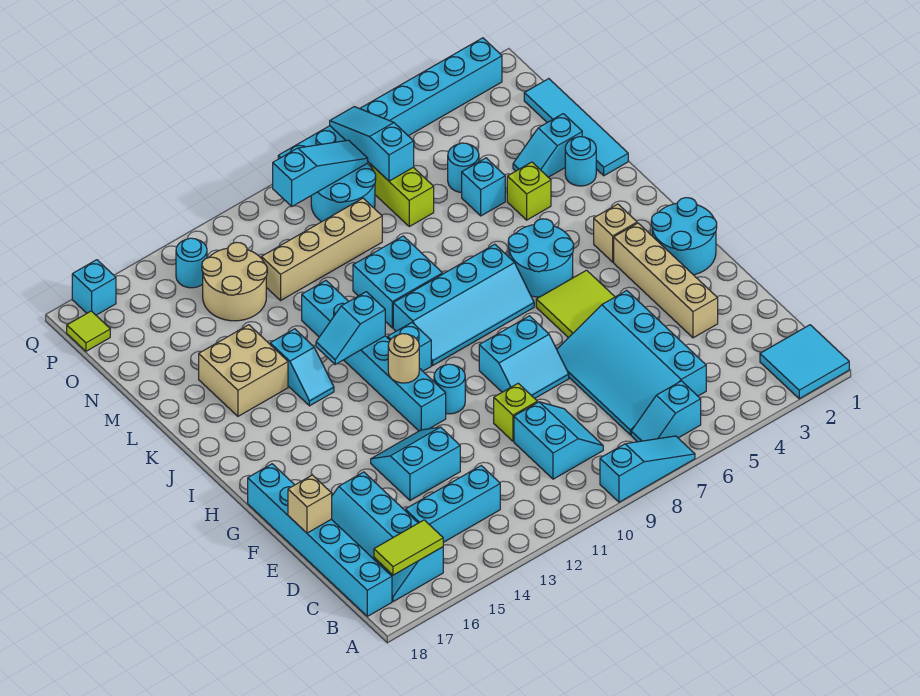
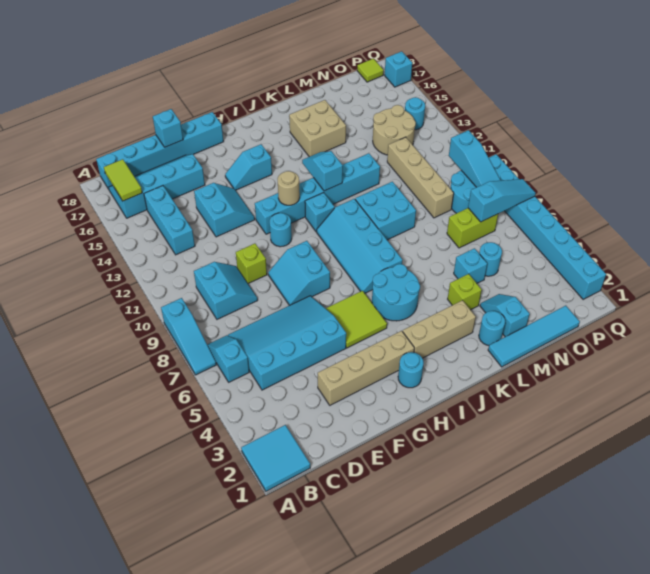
cyan 2x2 slope [514,402,603,479] -> cyan 2x2 slope turned to [194,262,258,319]
tan 1x1 brick [288,475,332,533] -> cyan 1x1 brick [153,109,183,147]
cyan 2x2 round brick [651,198,717,275] -> cyan 1x1 round brick [398,352,424,388]
tan 1x1 brick [594,204,637,262] -> tan 1x3 brick [403,300,476,358]
cyan 1x2 slope [270,329,334,406] -> cyan 1x2 slope moved to [225,144,272,190]

